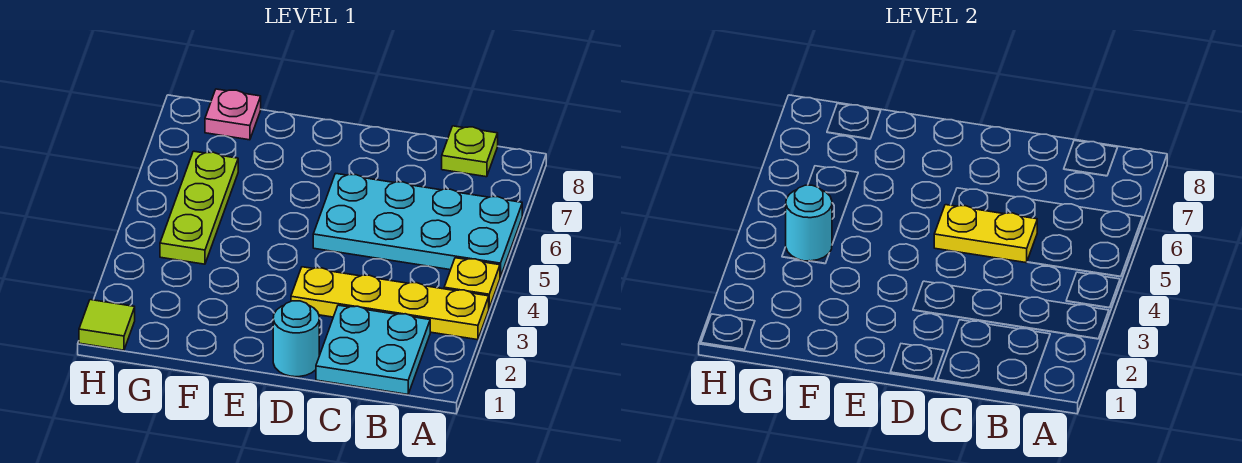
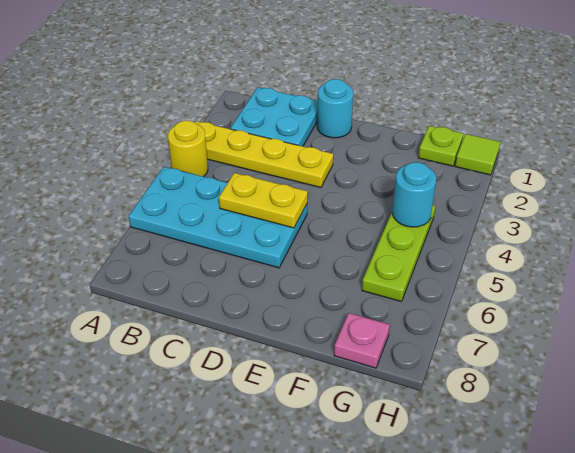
yellow 1x1 plate [444,258,500,308] -> yellow 1x1 round brick [168,121,208,177]
lime 1x1 plate [442,126,498,177] -> lime 1x1 plate moved to [418,126,463,166]

